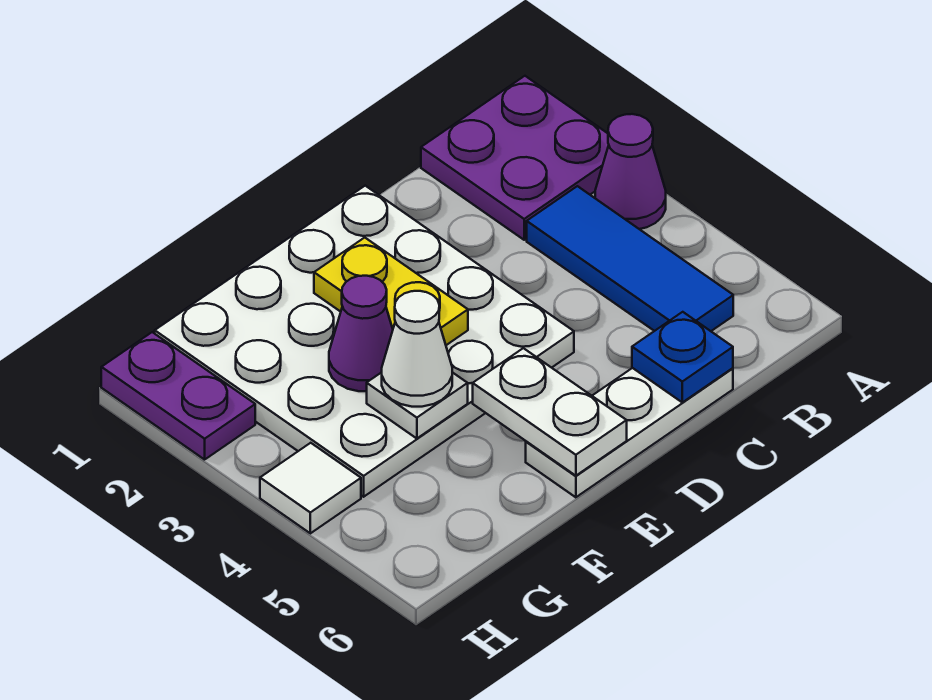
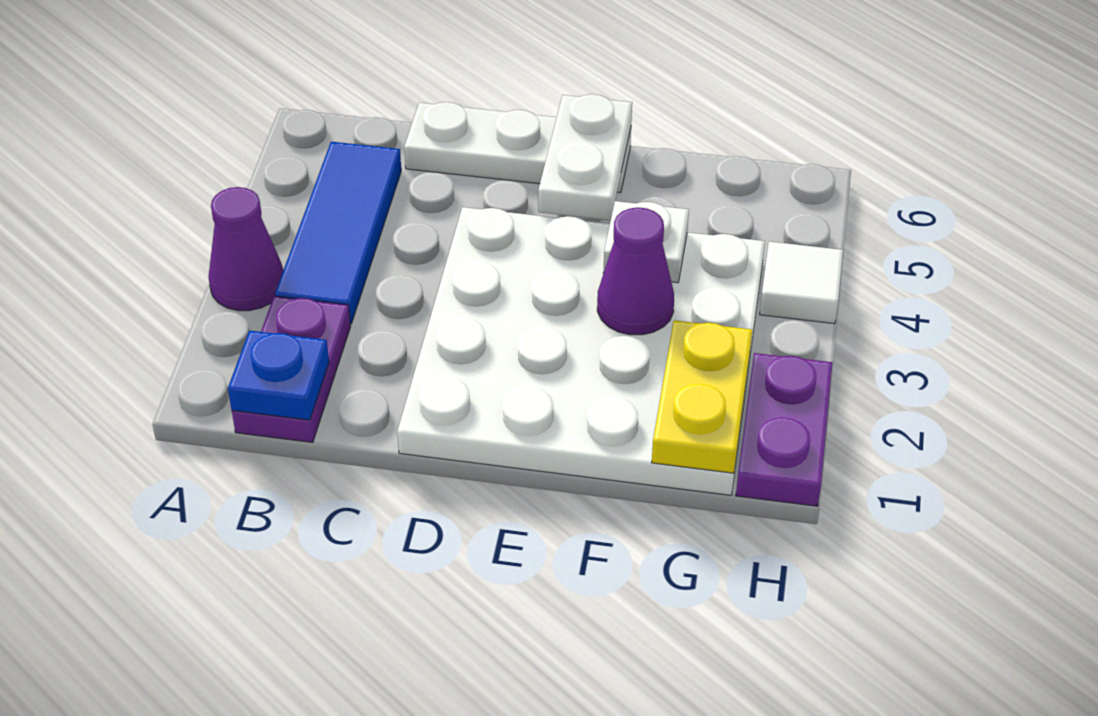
purple 2x2 plate [421,76,609,240] -> purple 1x2 plate [232,296,351,442]
blue 1x1 plate [632,312,733,402] -> blue 1x1 plate moved to [228,330,329,420]
yellow 1x2 plate [314,238,468,345] -> yellow 1x2 plate moved to [652,320,752,473]
white 1x1 cone [382,291,452,407] -> none

